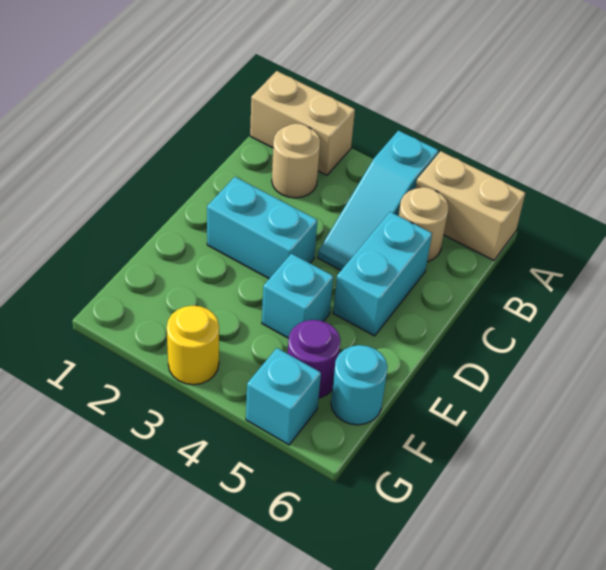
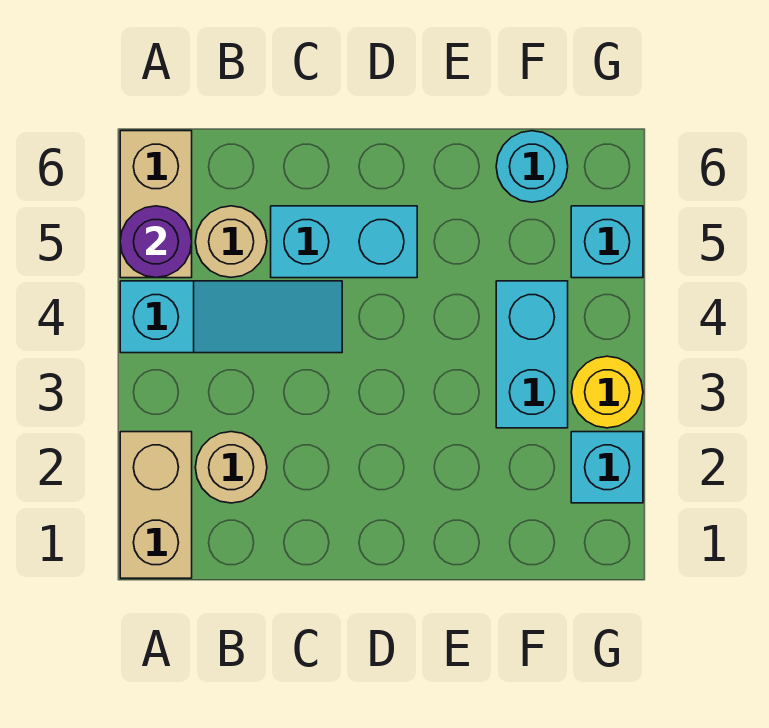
cyan 1x2 brick [207,177,317,278] -> cyan 1x2 brick moved to [496,281,568,428]
cyan 1x1 brick [262,254,333,338] -> cyan 1x1 brick moved to [571,432,643,503]
purple 1x1 round brick [288,320,341,398] -> purple 1x1 round brick moved to [120,206,192,278]

